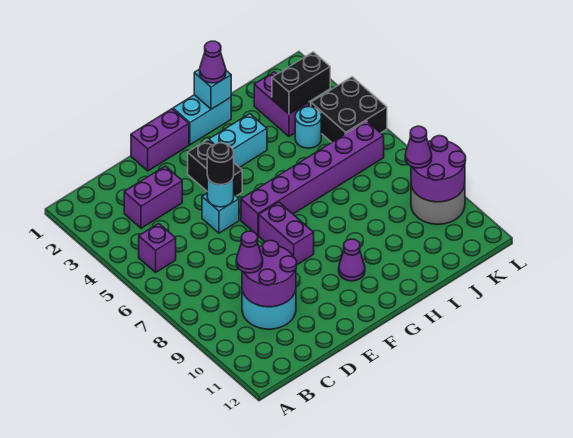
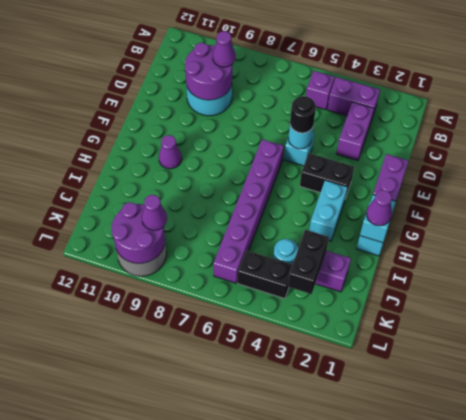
purple 1x2 brick [259,202,314,264] -> purple 1x2 brick moved to [327,77,380,118]
black 2x2 brick [311,77,387,142] -> black 1x2 brick [238,250,292,299]

